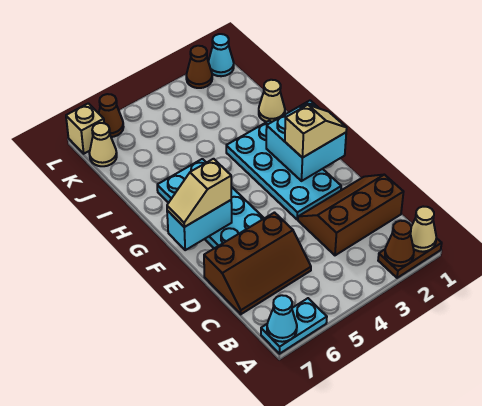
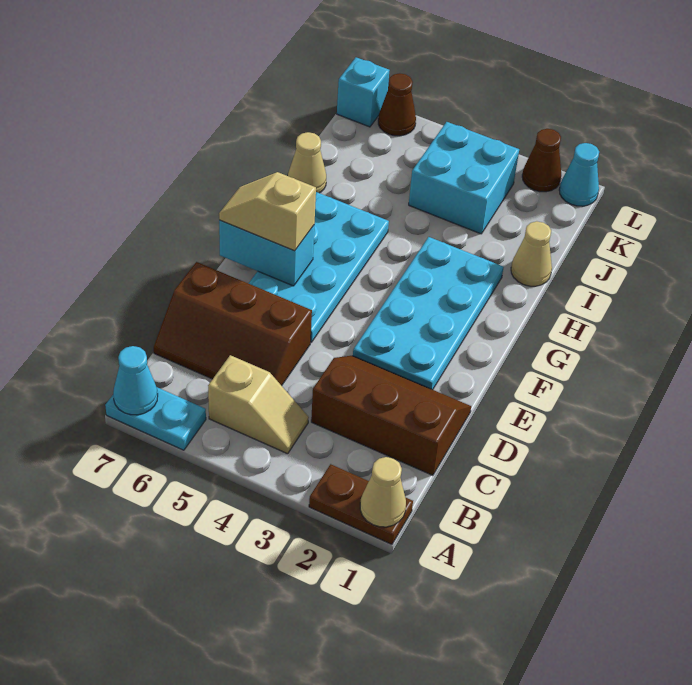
brown 1x1 cone [385,221,414,266] -> none
cyan 2x2 brick [266,101,346,181] -> cyan 2x2 brick moved to [409,122,519,234]
tan 1x2 slope [285,105,347,158] -> tan 1x2 slope moved to [208,355,309,454]
tan 1x1 cone [89,123,117,166] -> tan 1x1 cone moved to [288,132,326,193]
tan 1x1 brick [66,103,104,154] -> cyan 1x1 brick [337,57,390,127]

